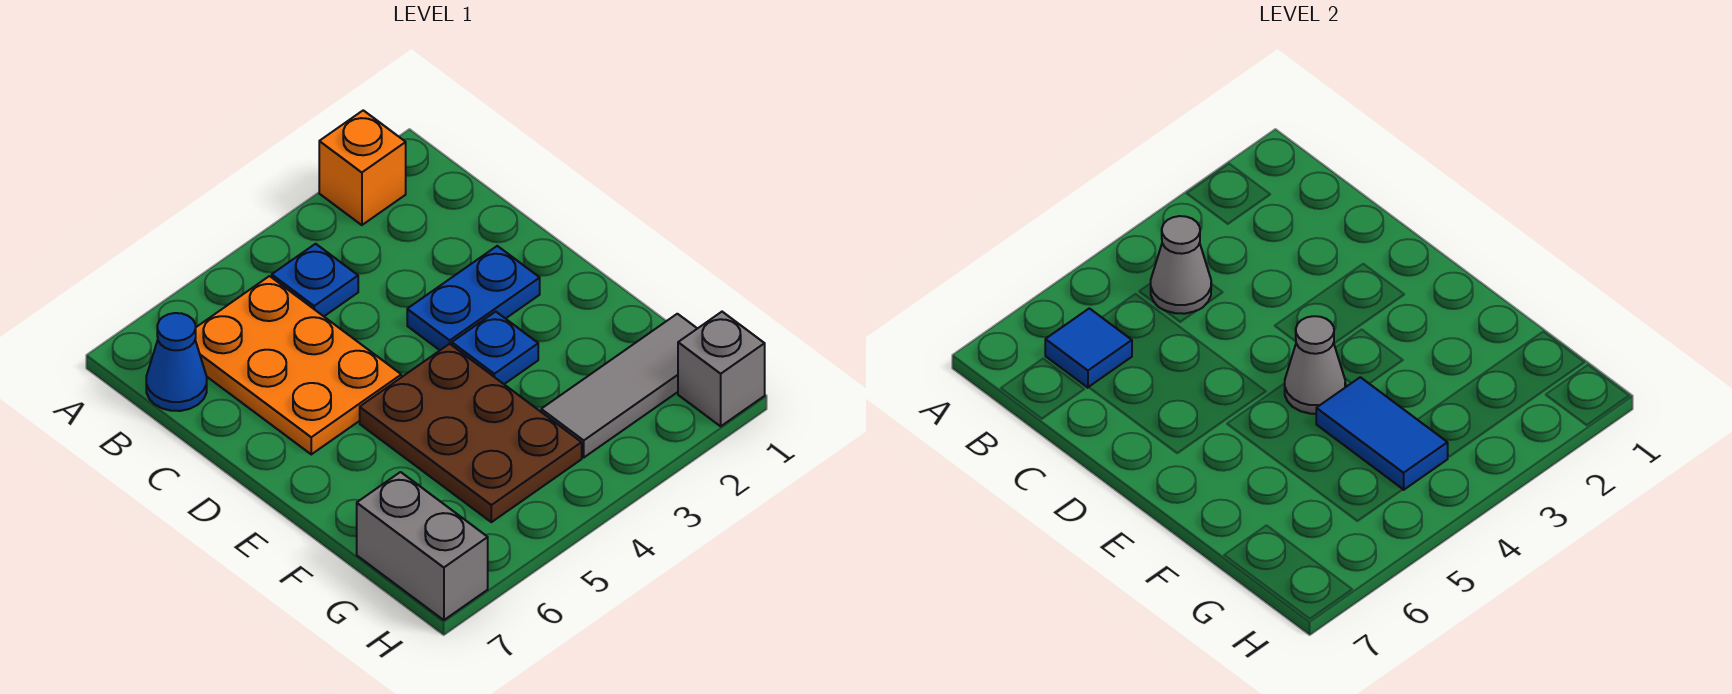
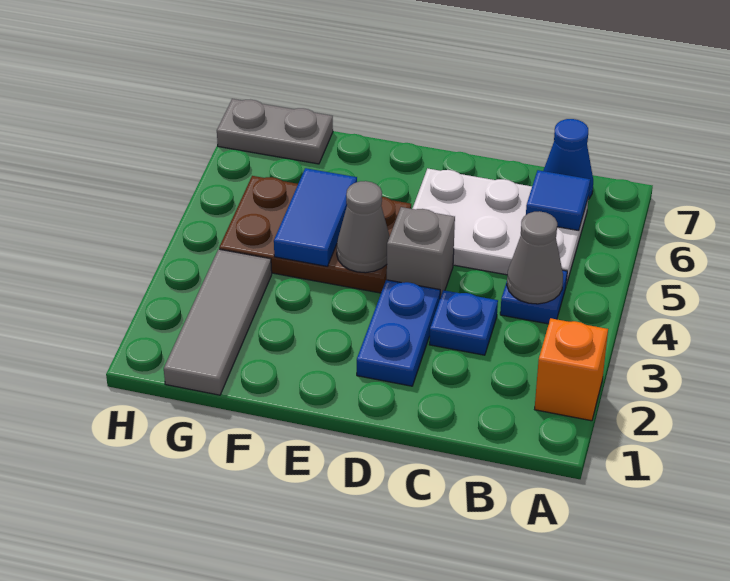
orange 2x3 plate [195,276,401,454] -> white 2x3 plate [412,168,588,285]
blue 1x1 plate [452,312,538,384] -> blue 1x1 plate moved to [429,290,498,355]
blue 1x2 tile [1316,377,1448,490] -> blue 1x2 tile turned to [274,168,357,266]
grey 1x2 brick [357,472,488,620] -> grey 1x2 plate [217,99,333,164]
grey 1x1 brick [678,312,765,426] -> grey 1x1 brick moved to [387,207,455,298]

